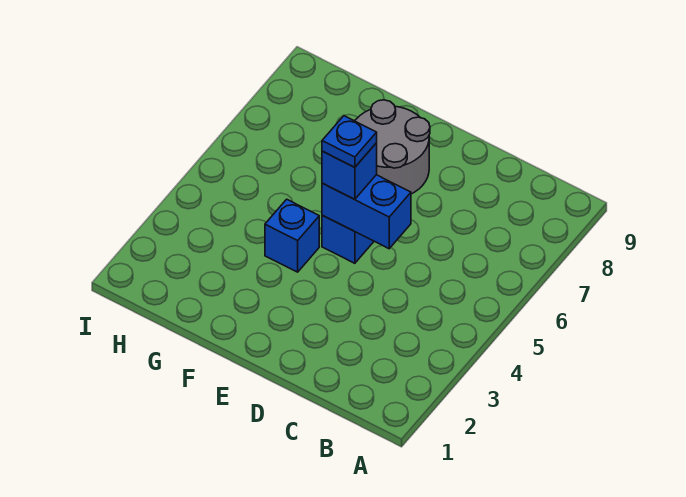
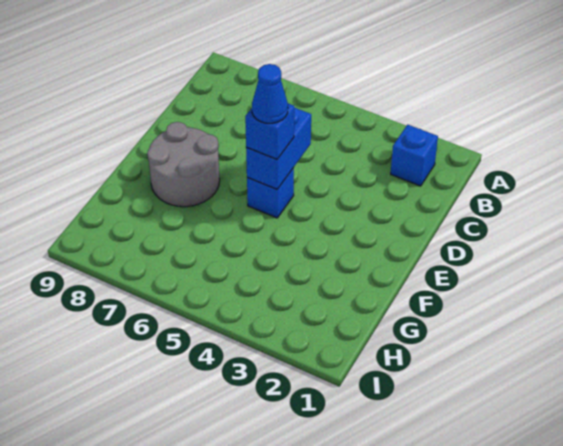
blue 1x1 plate [322,116,377,167] -> blue 1x1 cone [252,64,288,123]
blue 1x1 brick [265,199,319,272] -> blue 1x1 brick moved to [391,125,438,186]

